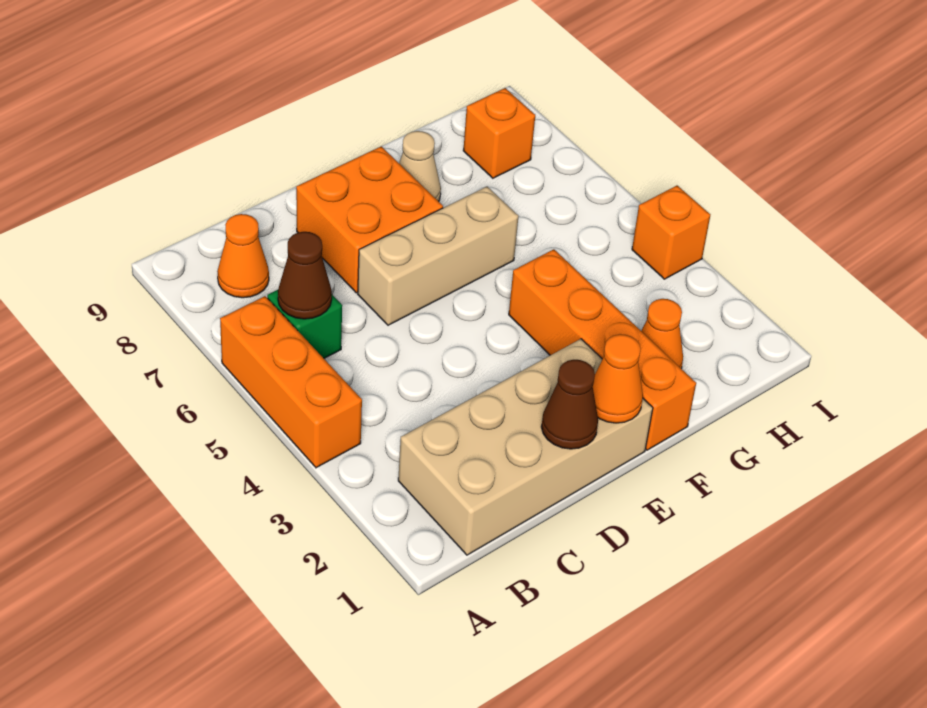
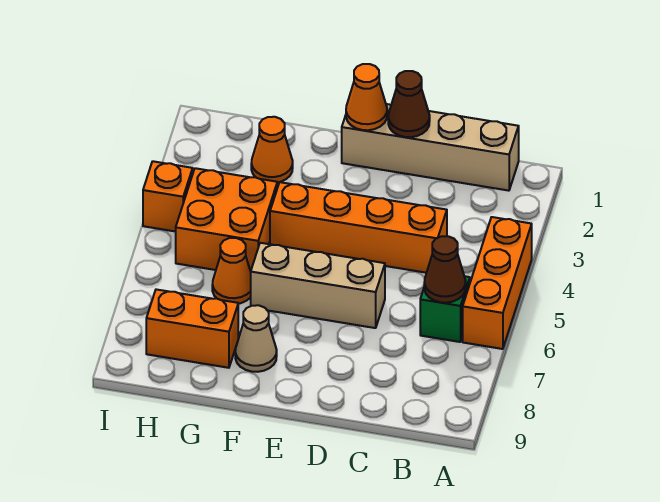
tan 2x4 brick [398,339,653,555] -> tan 1x4 brick [342,104,519,191]
orange 1x1 cone [217,214,269,298] -> orange 1x1 cone moved to [212,238,251,304]
orange 2x2 brick [296,146,443,293] -> orange 2x2 brick moved to [176,168,277,271]
orange 1x4 brick [509,249,696,450] -> orange 1x4 brick turned to [270,182,447,273]
orange 1x1 brick [463,88,535,178] -> orange 1x2 brick [146,289,238,368]

